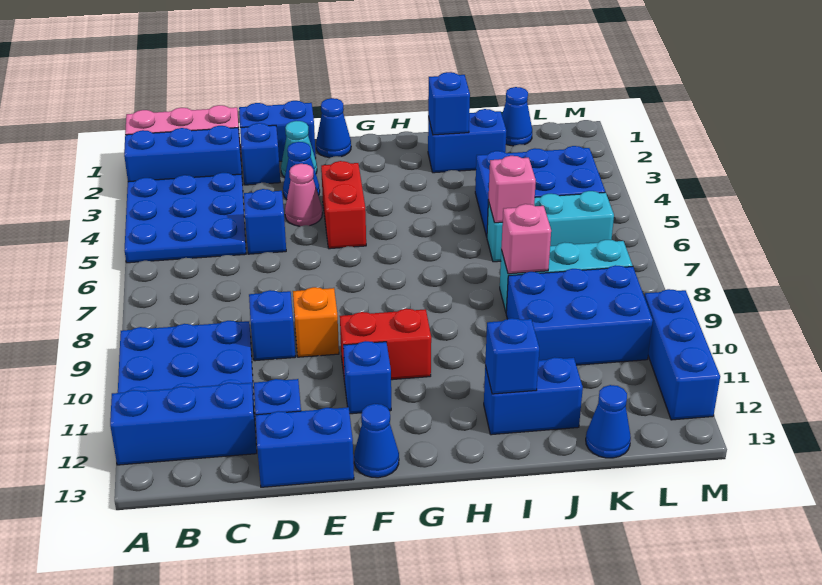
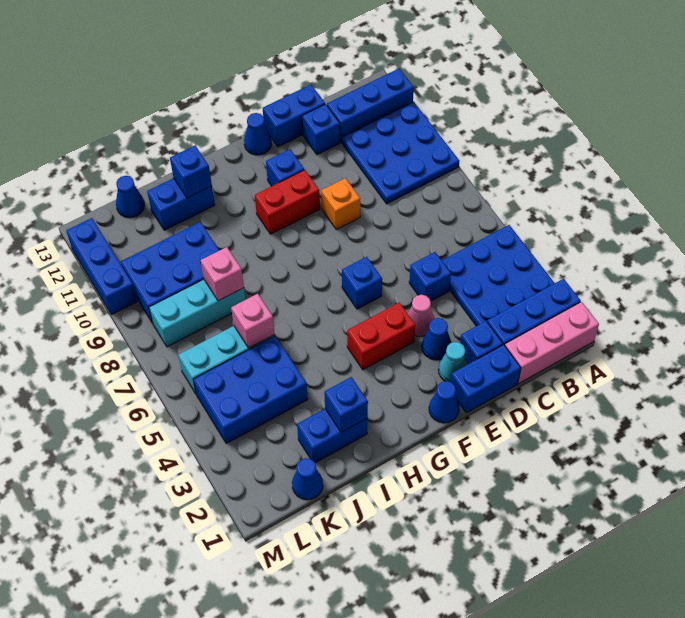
blue 1x1 brick [249,290,295,361] -> blue 1x1 brick moved to [342,257,382,309]
red 1x2 brick [321,161,366,249] -> red 1x2 brick turned to [347,302,415,370]

